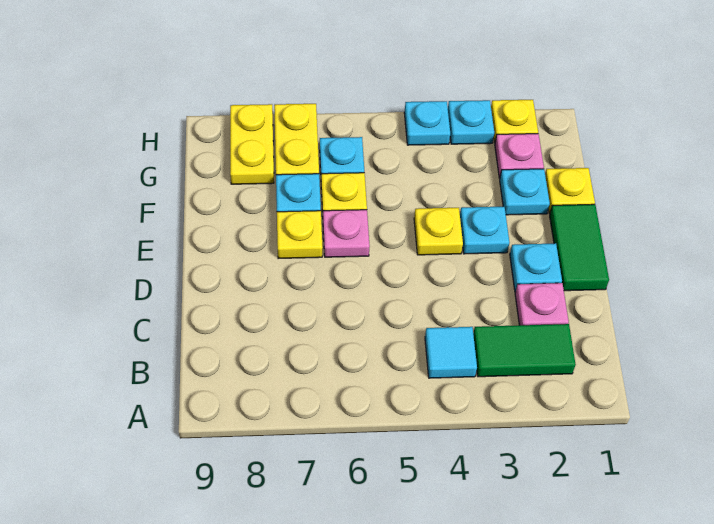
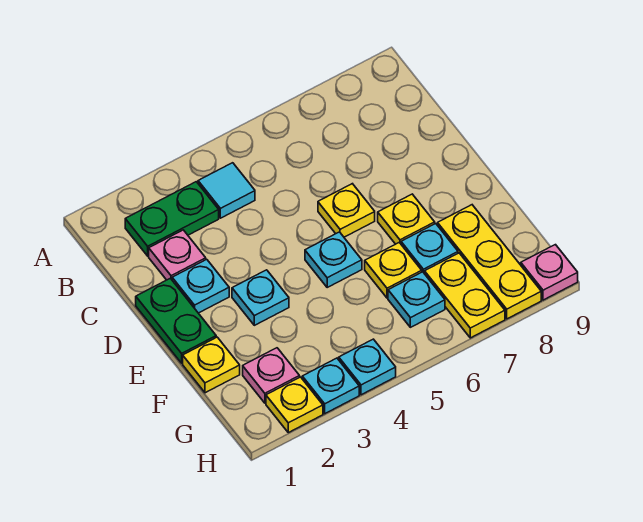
green 1x2 tile [473,324,576,377] -> green 1x2 plate [125,182,219,256]
green 1x2 tile [550,204,609,291] -> green 1x2 plate [136,278,216,363]
yellow 1x1 plate [414,208,463,255] -> yellow 1x1 plate moved to [318,184,375,237]
pink 1x1 plate [323,210,370,257] -> pink 1x1 plate moved to [521,245,578,300]
cyan 1x1 plate [500,169,550,215] -> cyan 1x1 plate moved to [305,232,362,287]
yellow 1x2 plate [230,104,274,184] -> yellow 1x3 plate [438,205,541,319]

